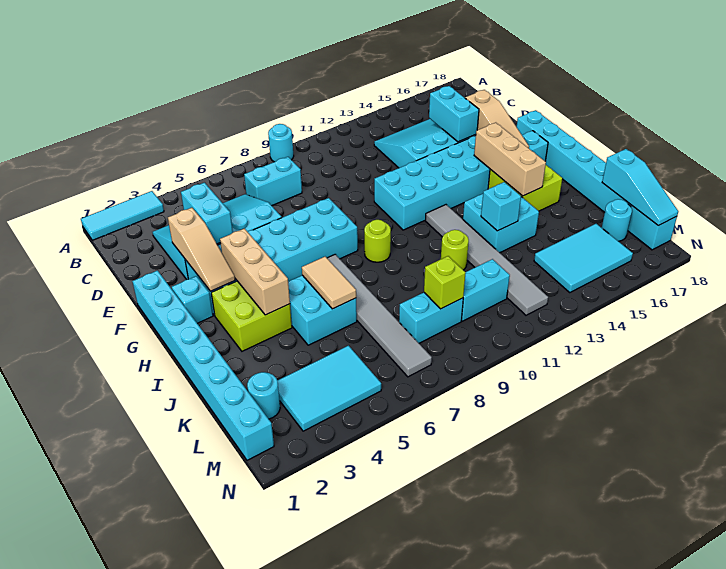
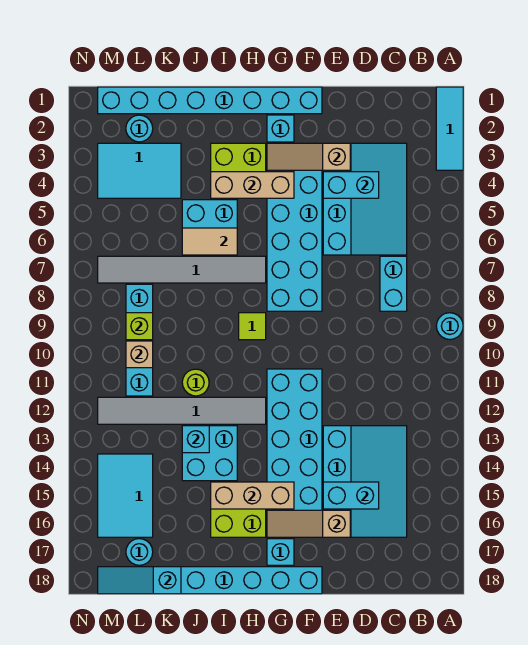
lime 1x1 round brick [364,220,391,262] -> lime 1x1 tile [239,313,266,340]
cyan 2x3 tile [278,346,381,431] -> cyan 2x3 tile turned to [98,143,181,198]
none -> tan 1x1 brick [126,341,153,368]

